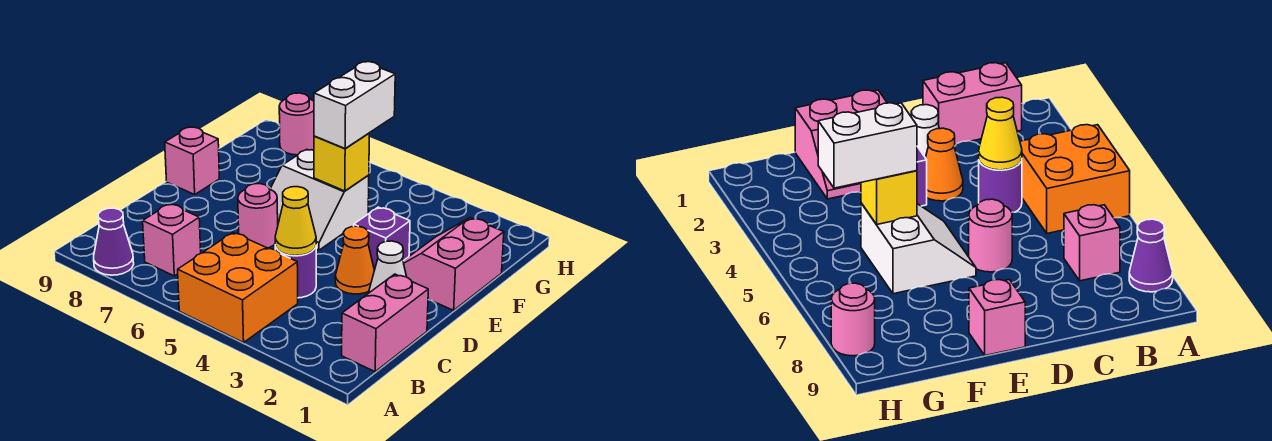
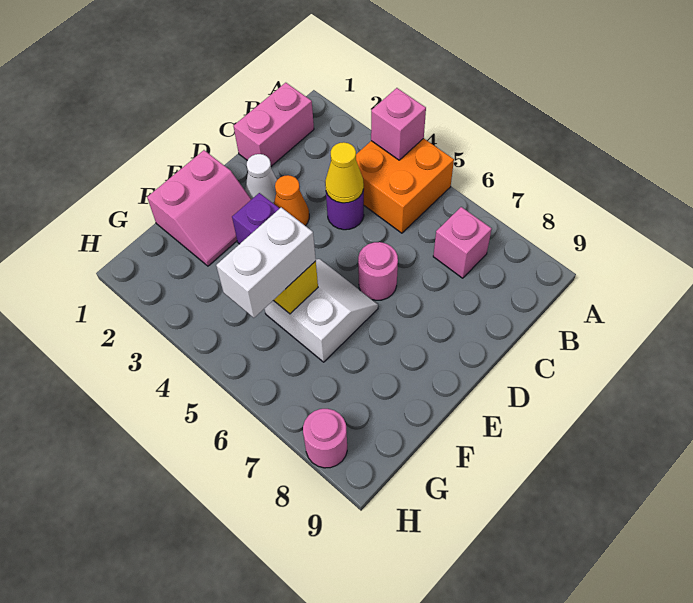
purple 1x1 cone [94,208,134,275] -> none
pink 1x1 brick [165,127,219,194] -> pink 1x1 brick moved to [371,88,426,160]

